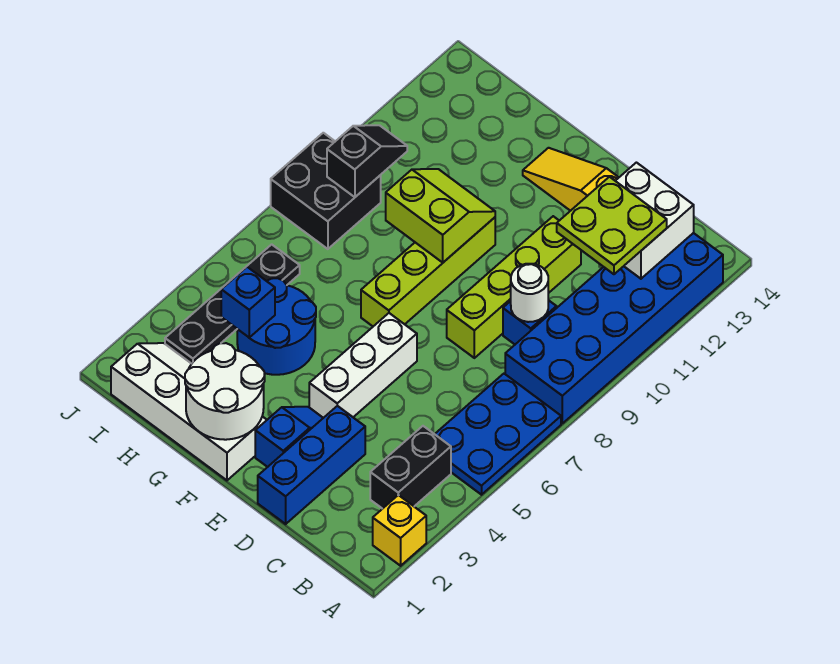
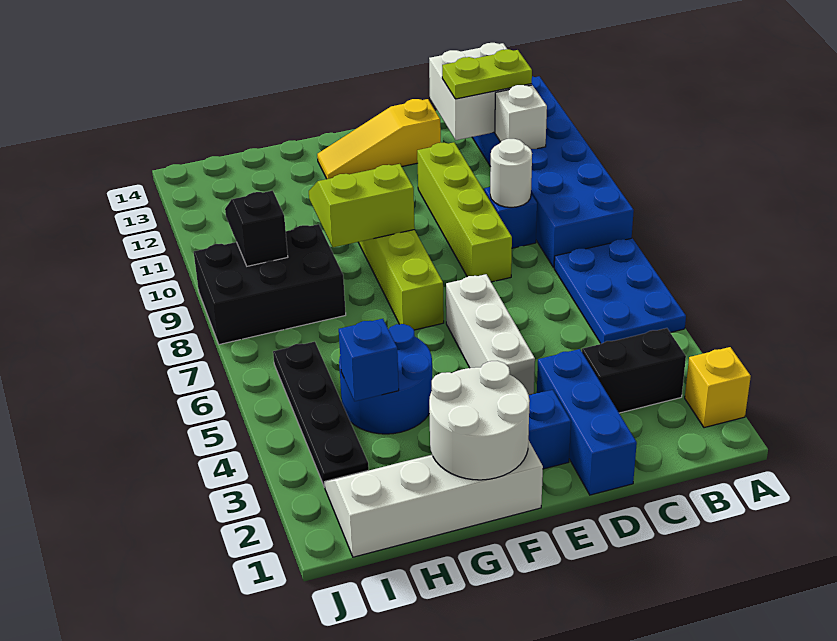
black 1x2 brick [370,426,451,509] -> black 1x2 brick turned to [582,328,686,413]
none -> white 1x1 brick [495,85,547,149]
lime 2x2 plate [557,177,667,274] -> lime 1x2 plate [442,49,532,99]
black 2x2 brick [271,133,381,249] -> black 2x3 brick [194,224,346,344]

